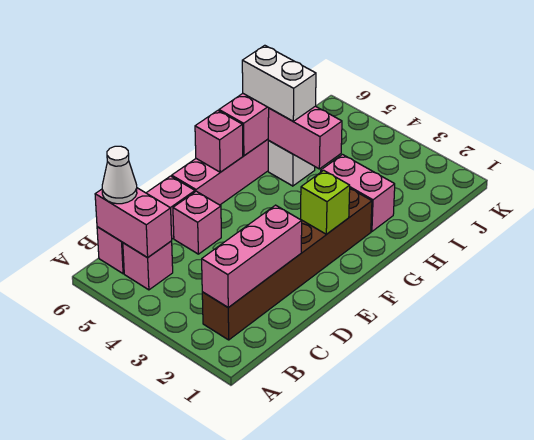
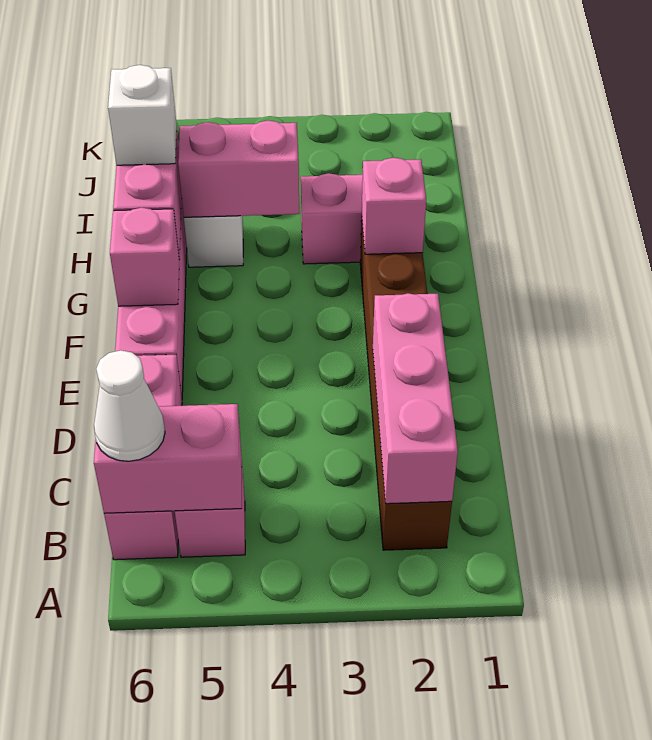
pink 1x1 brick [173,191,221,254] -> pink 1x1 brick moved to [362,158,426,254]
lime 1x1 brick [301,170,350,234] -> none
white 1x2 brick [242,45,316,121] -> white 1x1 brick [108,65,177,165]

